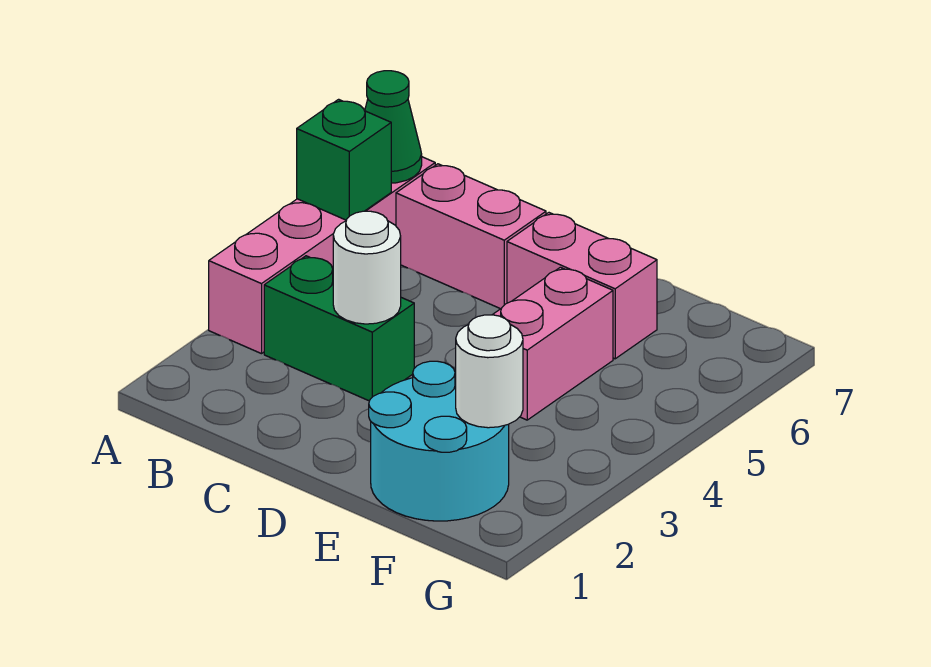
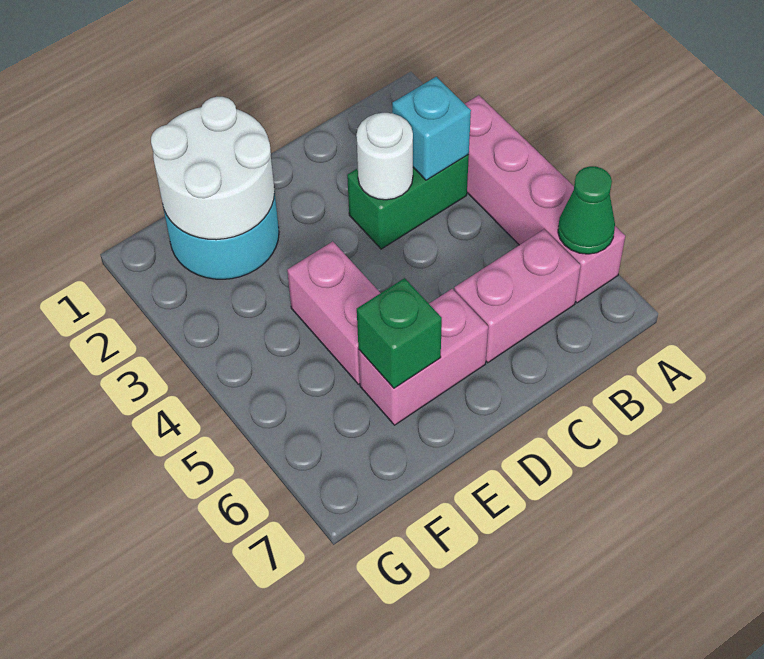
green 1x1 brick [297,99,391,220] -> green 1x1 brick moved to [357,278,442,388]
none -> cyan 1x1 brick [392,77,471,180]
white 1x1 round brick [456,315,523,428] -> white 2x2 round brick [151,97,275,240]

